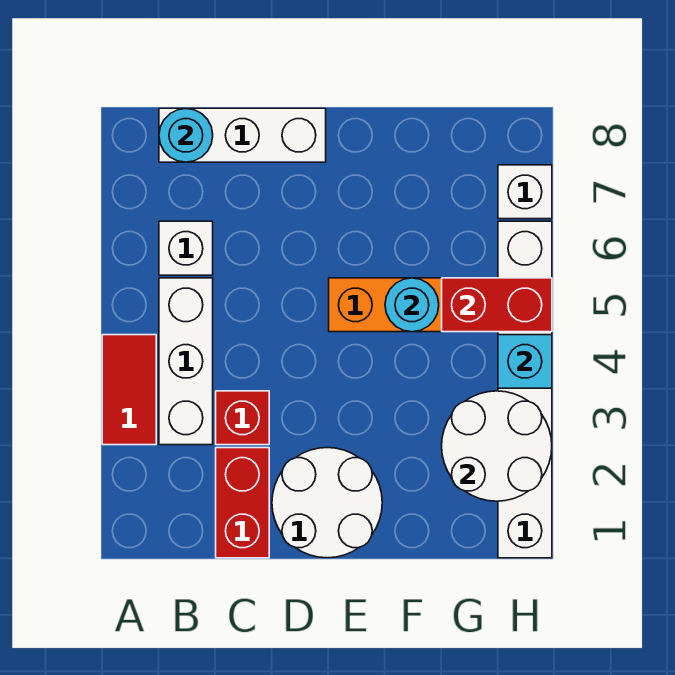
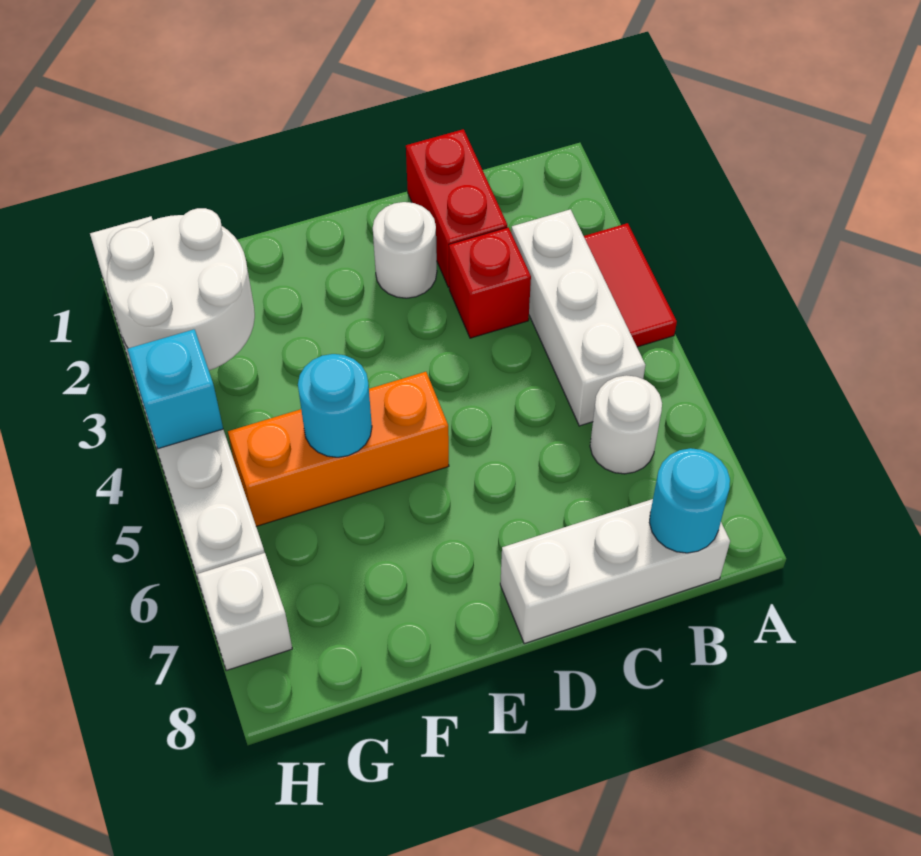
white 1x1 brick [159,221,213,275] -> white 1x1 round brick [590,375,662,474]
white 2x2 round brick [272,448,382,558] -> white 1x1 round brick [373,202,437,298]
red 1x2 brick [442,278,552,332] -> none

